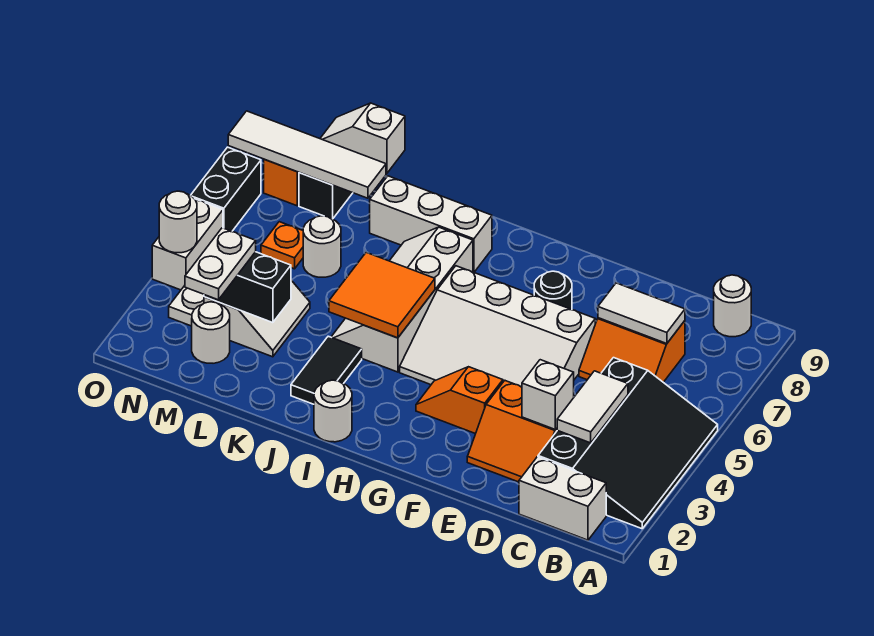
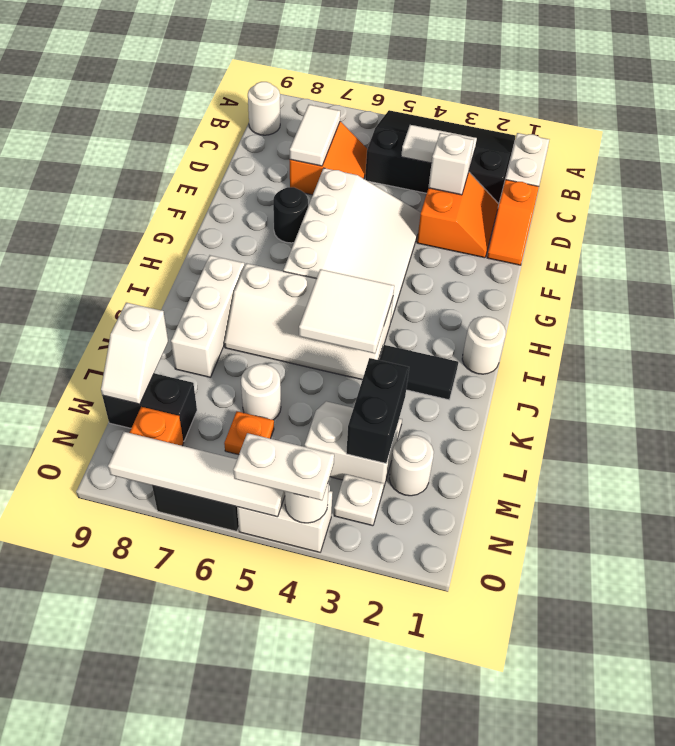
orange 1x2 slope [416,367,503,434] -> orange 1x2 slope moved to [487,180,539,265]
orange 2x2 tile [329,252,435,338] -> white 2x2 tile [299,269,394,354]
white 1x4 tile [228,111,386,198] -> white 1x4 tile turned to [108,432,285,517]
white 1x2 plate [185,228,256,300] -> white 1x2 plate moved to [233,433,334,500]

